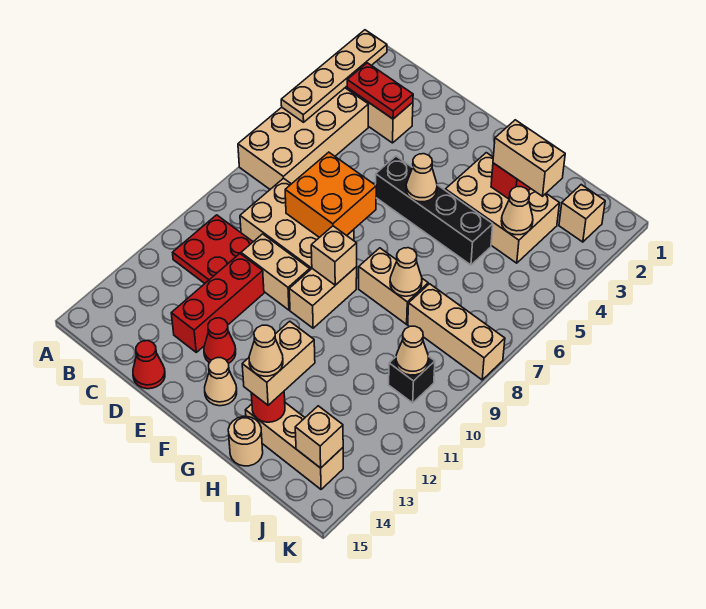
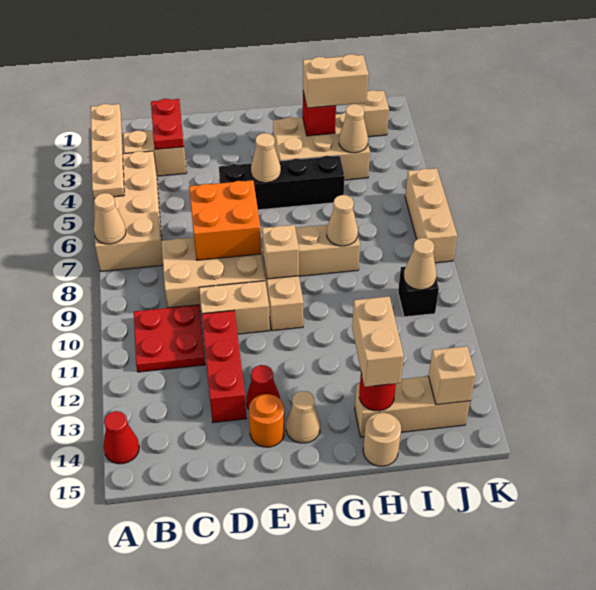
red 1x2 plate [347,63,413,119] -> red 1x2 plate turned to [151,99,184,150]
red 1x1 cone [133,341,165,389] -> red 1x1 cone moved to [103,411,139,464]
none -> orange 1x1 round brick [249,394,284,447]
tan 1x1 cone [249,325,283,376] -> tan 1x1 cone moved to [94,193,126,244]
tan 1x3 brick [408,284,505,380] -> tan 1x3 brick turned to [405,168,457,263]

